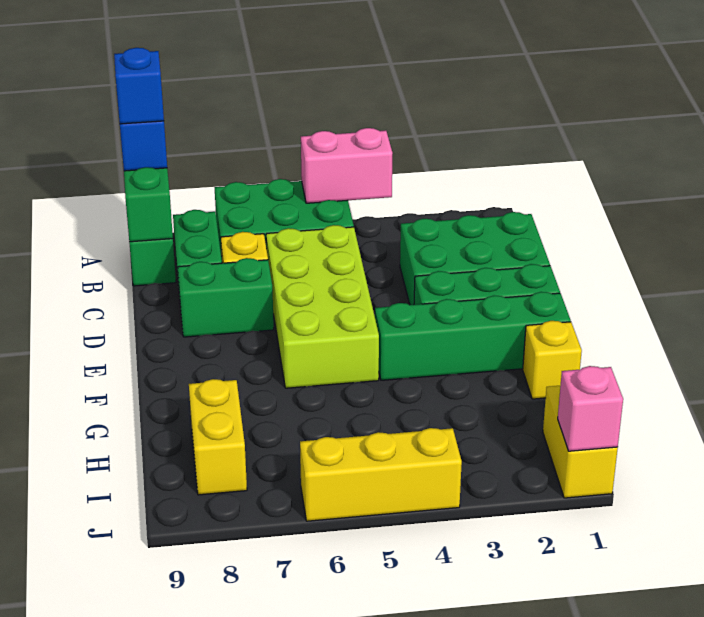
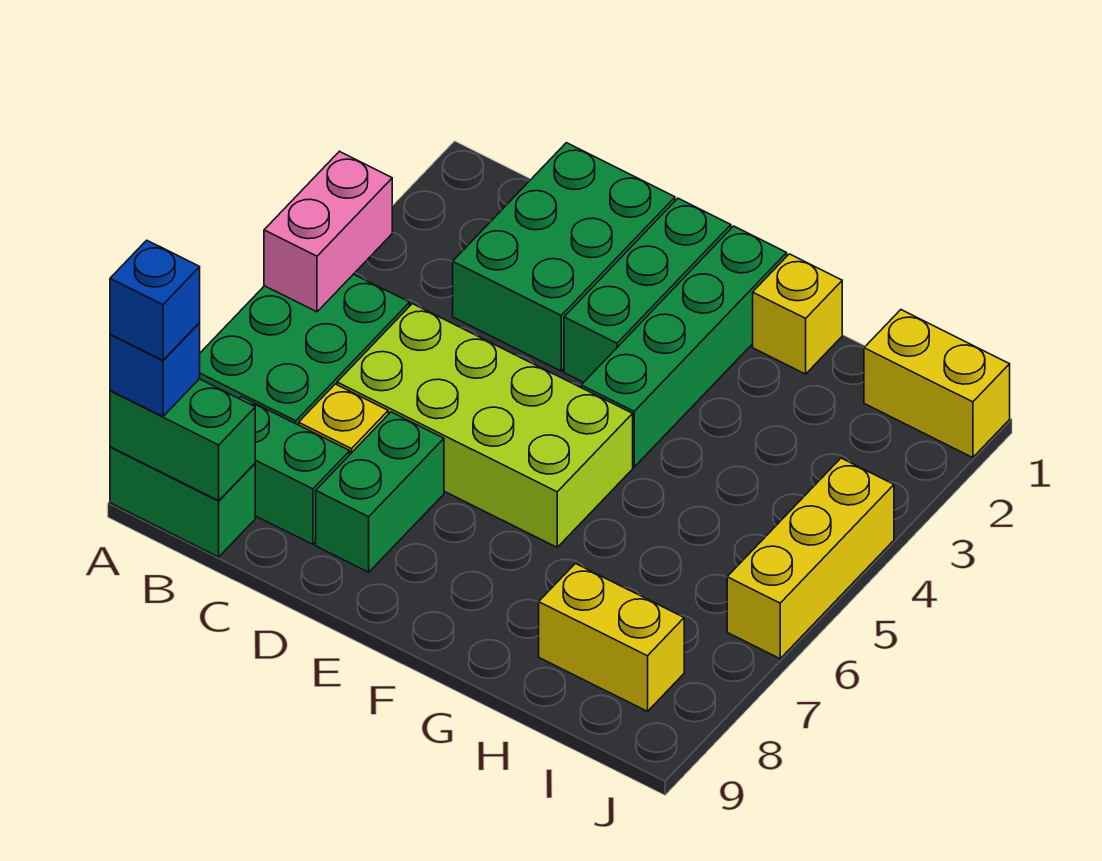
pink 1x1 brick [558,366,623,451] -> none

